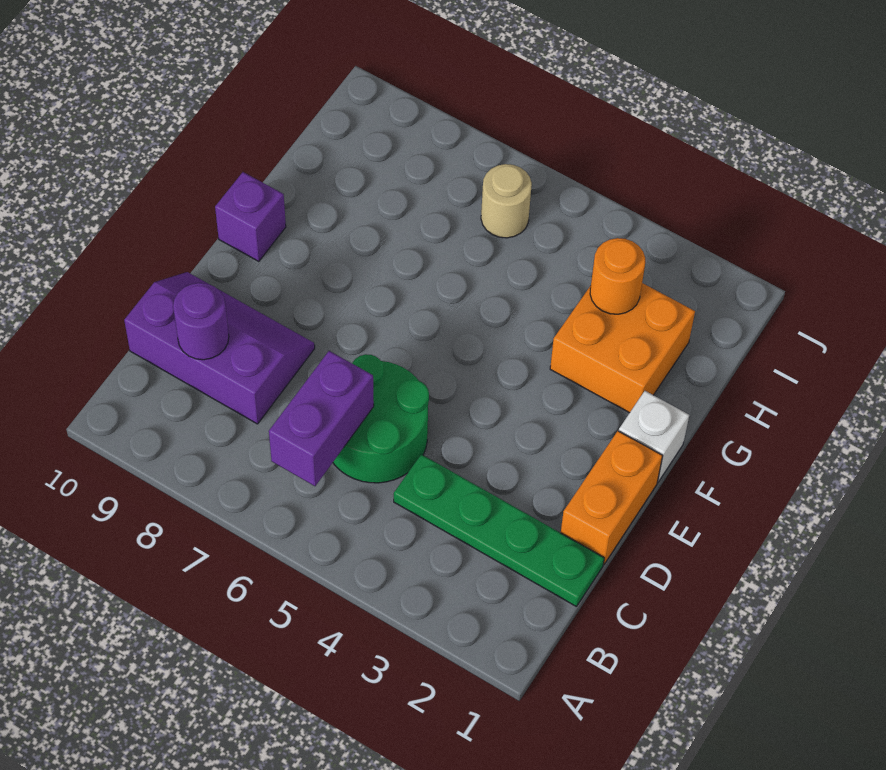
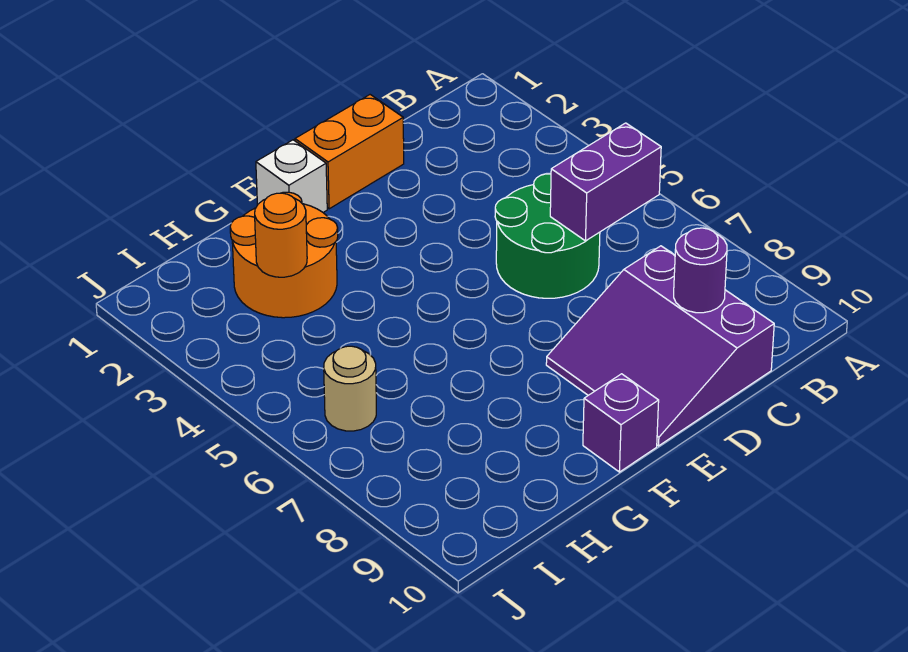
green 1x4 plate [394,454,604,607] -> none
purple 2x3 slope [124,272,315,424] -> purple 3x3 slope [546,246,774,446]
orange 2x2 brick [550,283,695,413] -> orange 2x2 round brick [230,192,338,318]

